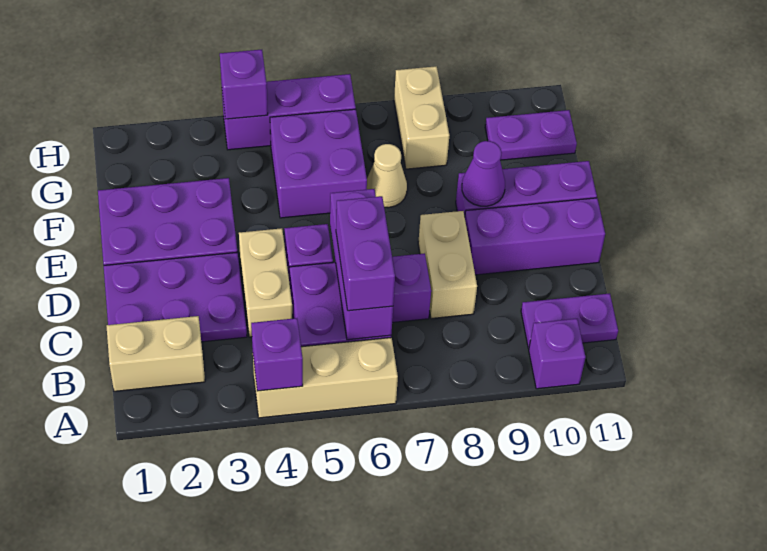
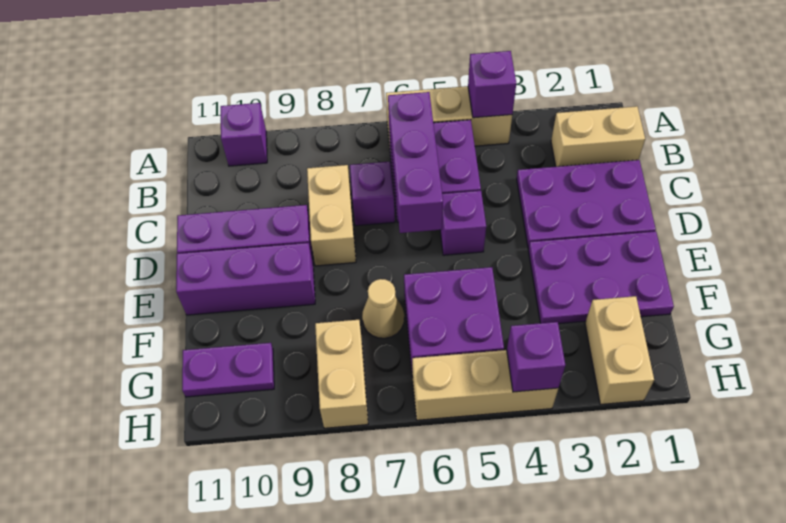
purple 1x2 brick [336,196,395,311] -> none
purple 1x2 plate [521,293,618,348] -> none
tan 1x2 brick [239,228,292,337] -> tan 1x2 brick moved to [585,296,654,405]
purple 1x1 cone [462,141,505,206] -> none
purple 1x3 brick [222,74,356,150] -> tan 1x3 brick [412,350,558,420]

